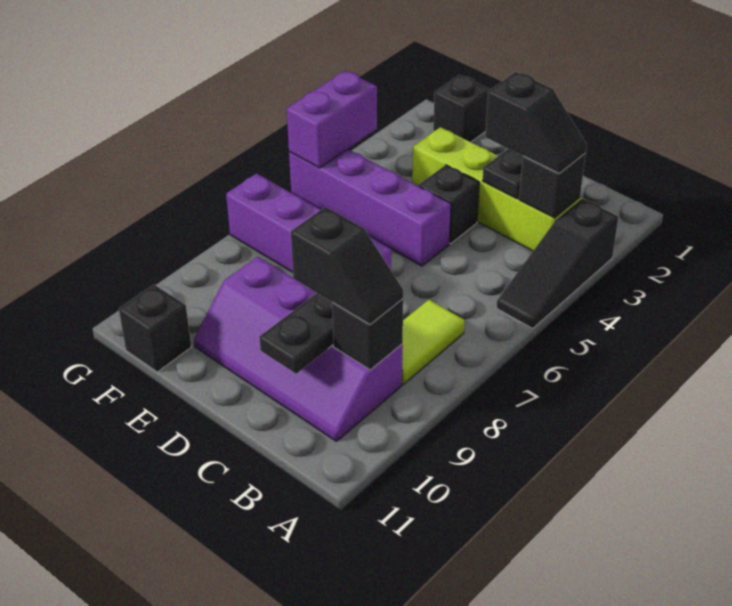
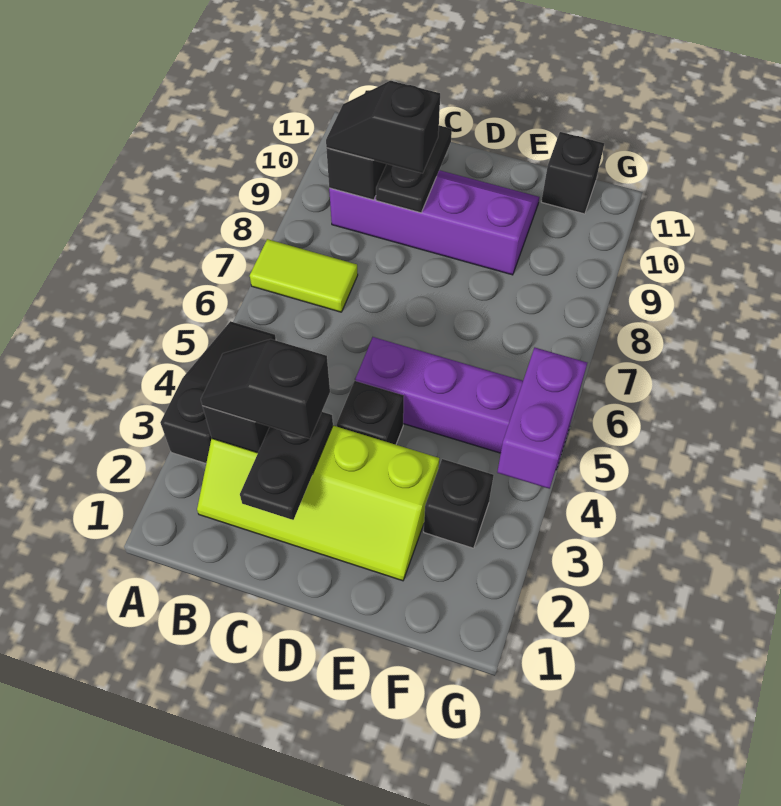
lime 1x2 tile [402,300,465,384] -> lime 1x2 tile turned to [250,239,358,312]
purple 1x4 brick [226,173,391,272] -> none
black 1x1 brick [433,75,490,142] -> black 1x1 brick moved to [424,459,494,548]

